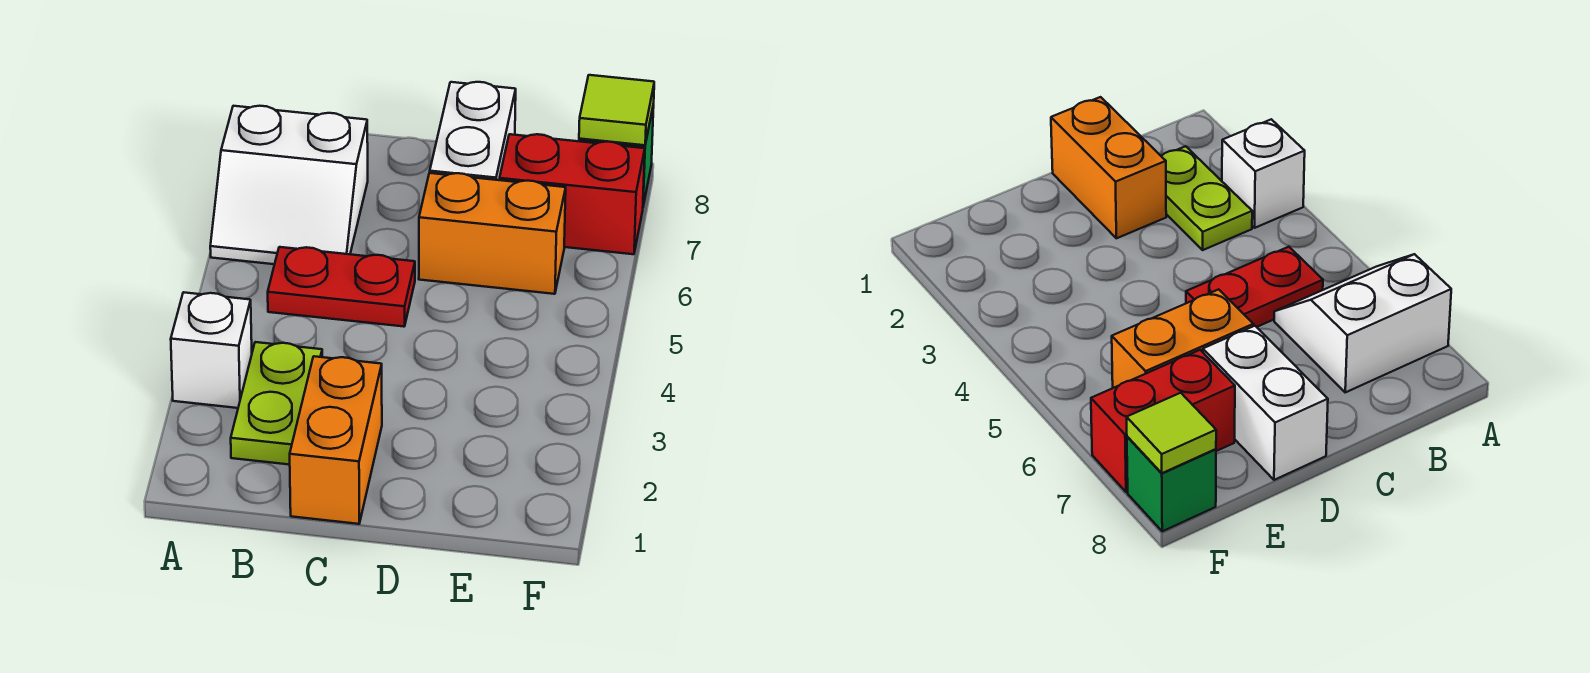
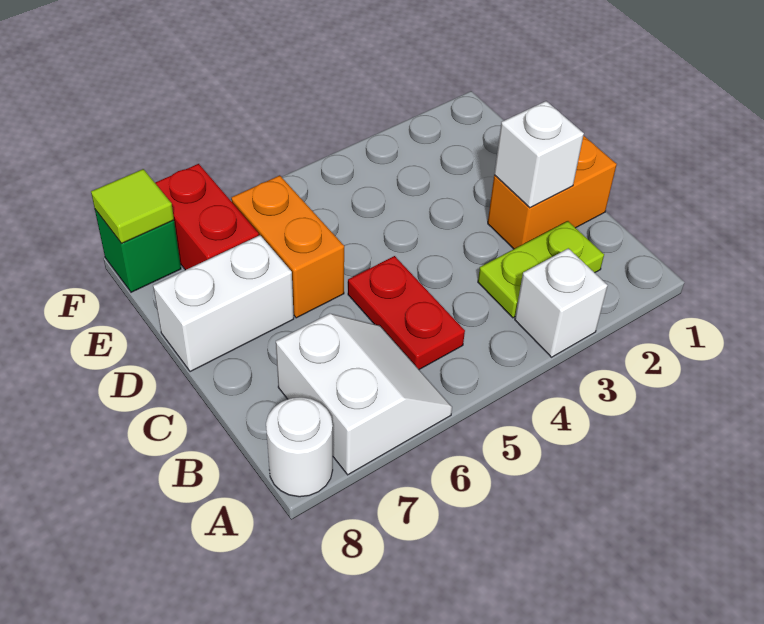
none -> white 1x1 round brick [266,397,333,497]
none -> white 1x1 brick [494,101,584,208]

